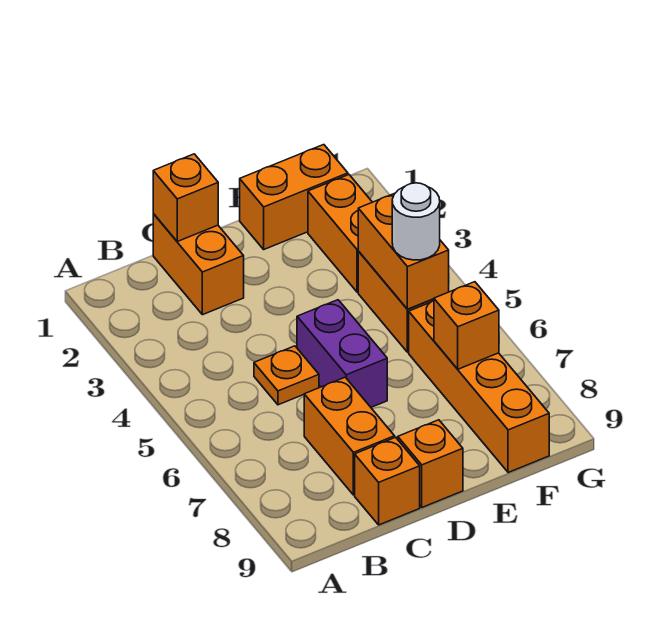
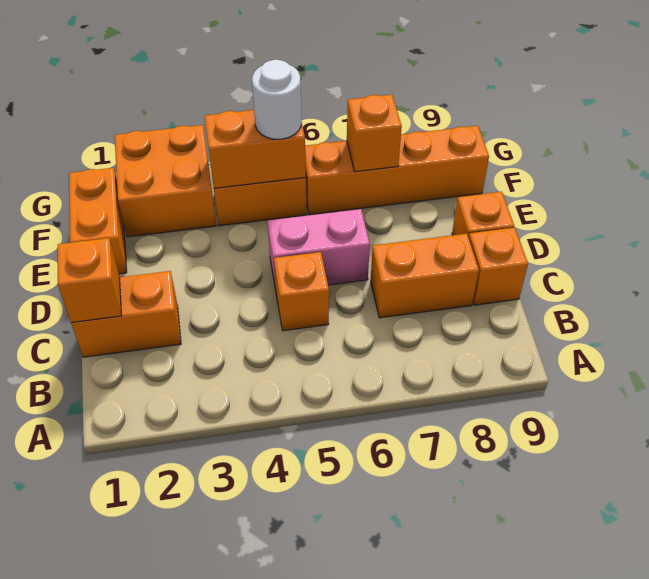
orange 1x1 plate [254,346,319,405] -> orange 1x1 brick [274,252,329,331]
purple 1x2 brick [297,300,387,407] -> pink 1x2 brick [268,209,370,290]
orange 1x2 brick [308,175,372,292] -> orange 2x2 brick [115,125,216,237]

